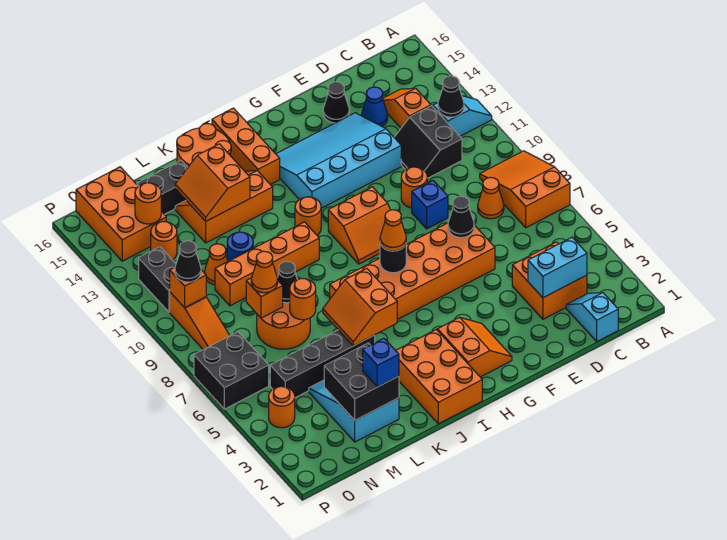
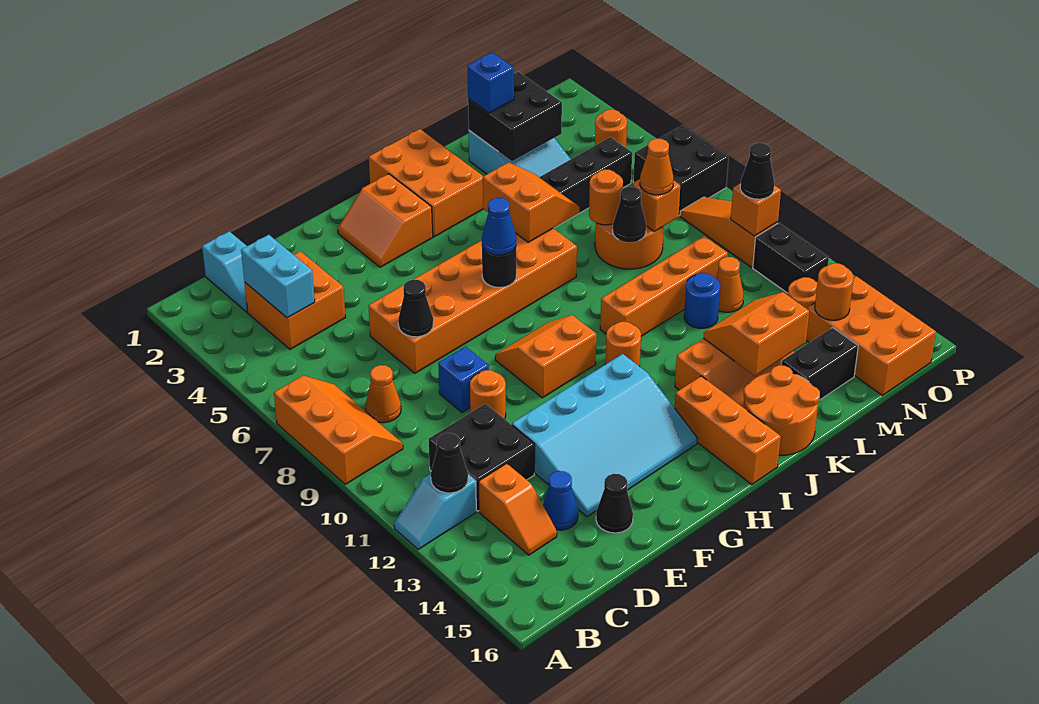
orange 2x3 slope [480,151,570,228] -> orange 2x3 slope turned to [274,376,403,484]
cyan 1x2 brick [528,238,587,298] -> cyan 1x2 brick turned to [241,235,315,318]
black 2x2 slope [394,106,462,178] -> black 2x2 brick [429,404,535,511]
orange 1x1 cone [380,210,406,251] -> blue 1x1 cone [482,198,516,255]
orange 2x2 slope [175,144,250,221] -> orange 2x2 slope turned to [703,292,809,376]

